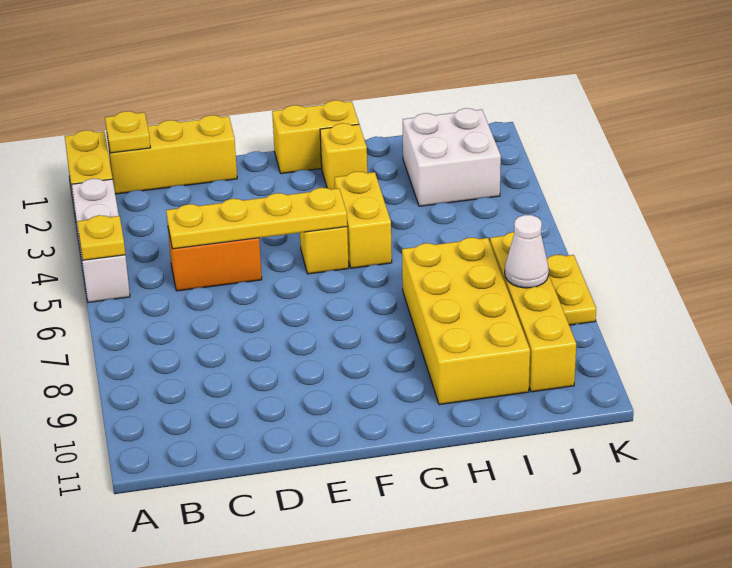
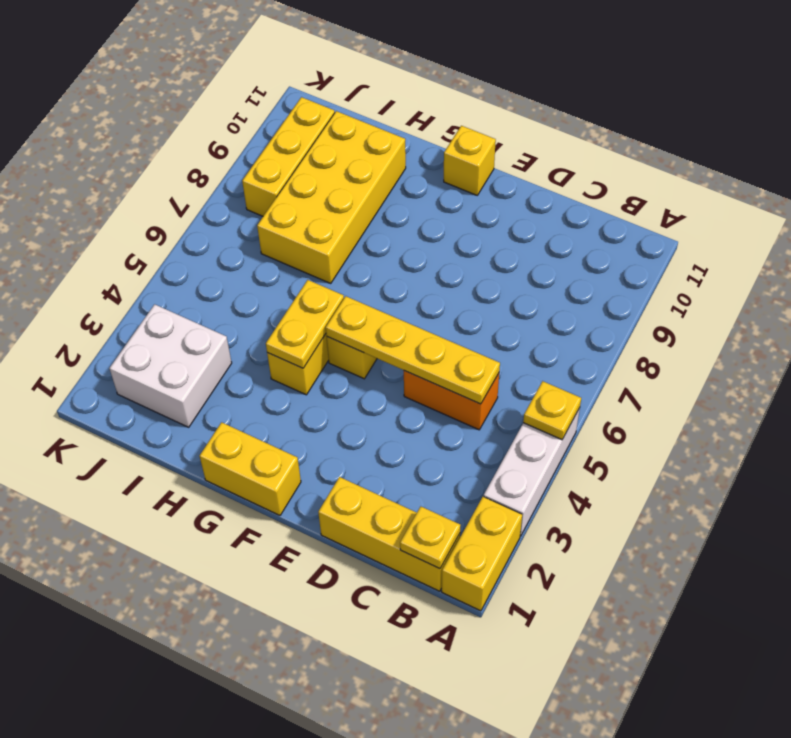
yellow 1x1 brick [320,123,367,189] -> yellow 1x1 brick moved to [444,126,496,195]
yellow 1x4 brick [490,232,576,392] -> yellow 1x3 brick [242,97,335,216]
white 1x1 cone [505,215,549,288] -> none
yellow 1x2 plate [547,255,596,325] -> yellow 1x2 plate moved to [266,280,344,368]

